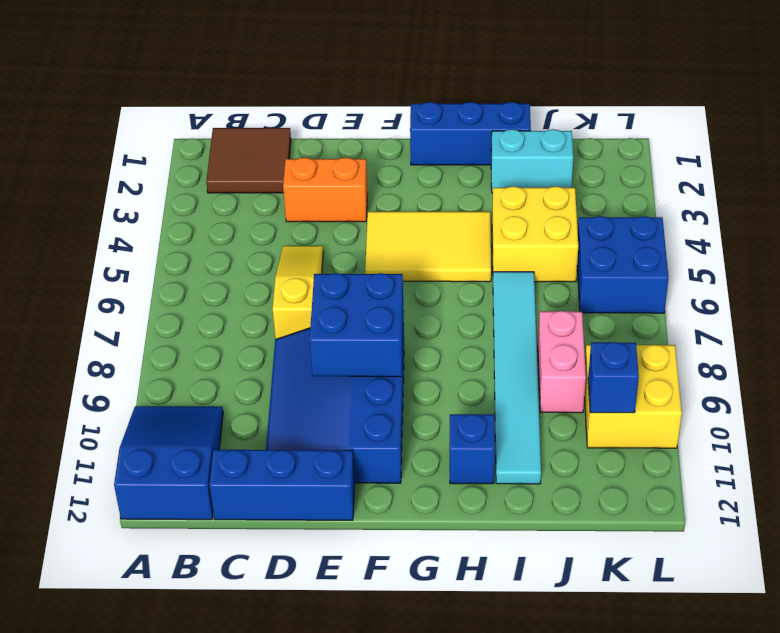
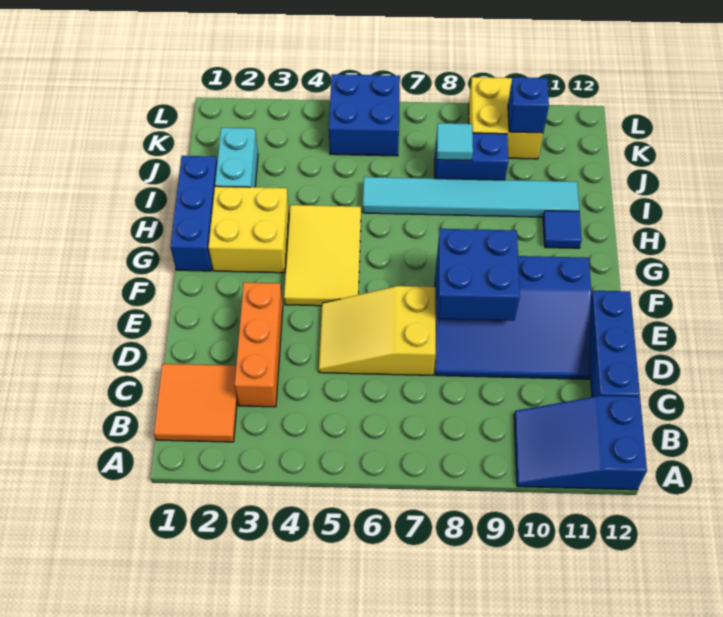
brown 2x2 tile [206,128,291,193] -> orange 2x2 tile [154,364,237,442]
orange 1x2 brick [283,157,368,222] -> orange 1x3 brick [235,282,283,407]
yellow 1x3 slope [273,246,323,339] -> yellow 2x3 slope [319,286,436,375]
blue 1x1 brick [450,414,495,484] -> blue 1x1 tile [543,211,582,248]
yellow 2x2 brick [492,186,578,282] -> yellow 2x2 brick moved to [208,186,289,273]
pink 1x2 brick [538,311,586,413] -> blue 1x2 brick [435,133,508,180]
none -> cyan 1x1 tile [437,123,473,160]

